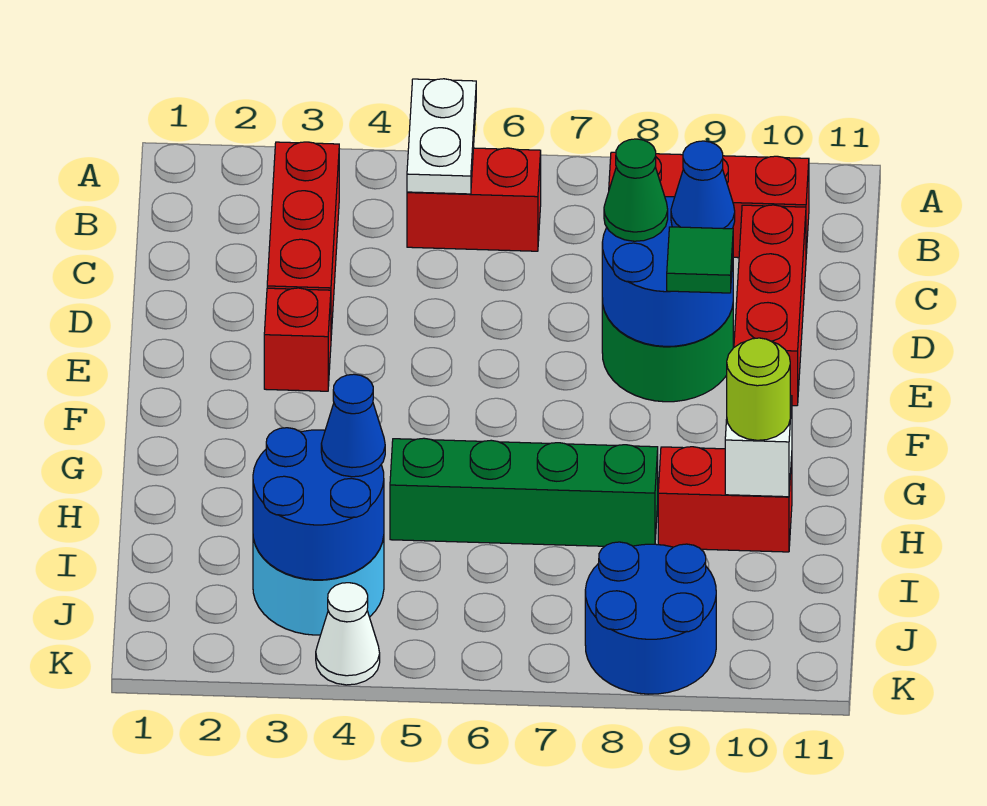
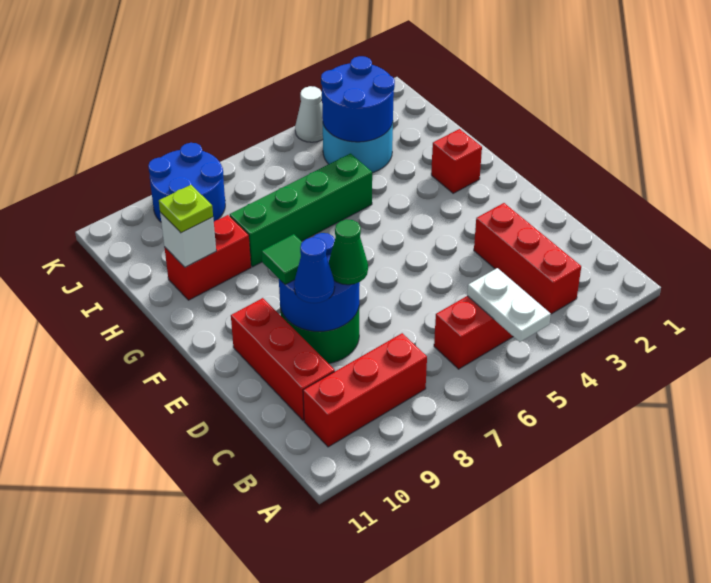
red 1x1 brick [264,288,331,391] -> red 1x1 brick moved to [431,129,482,193]
lime 1x1 round brick [727,338,790,440] -> lime 1x1 plate [159,185,213,233]
blue 1x1 cone [321,374,385,477] -> none

